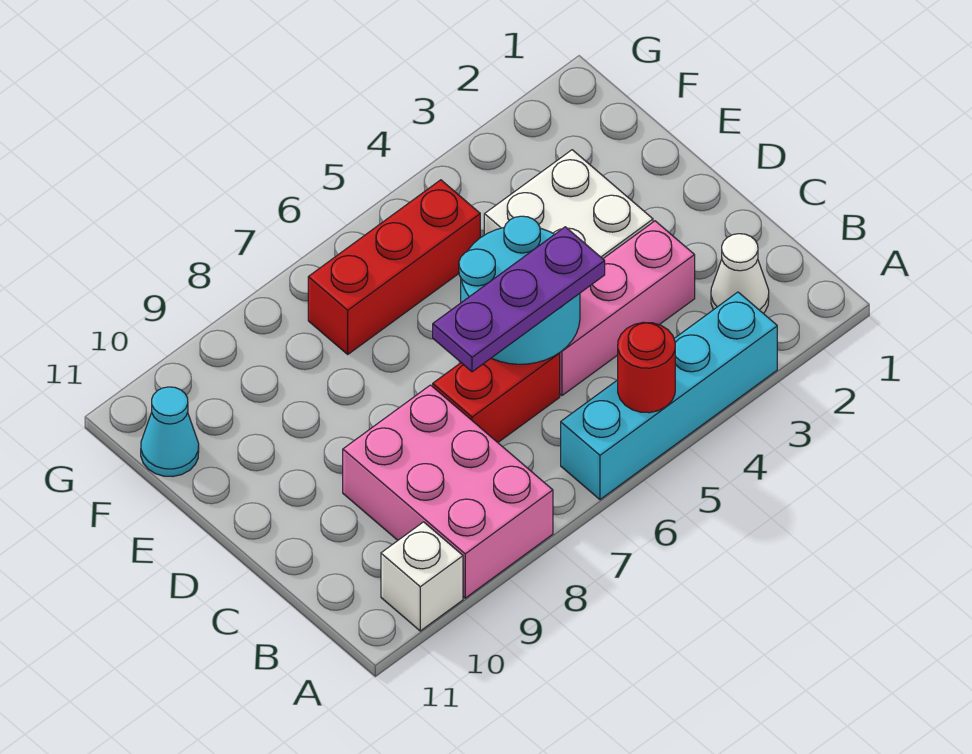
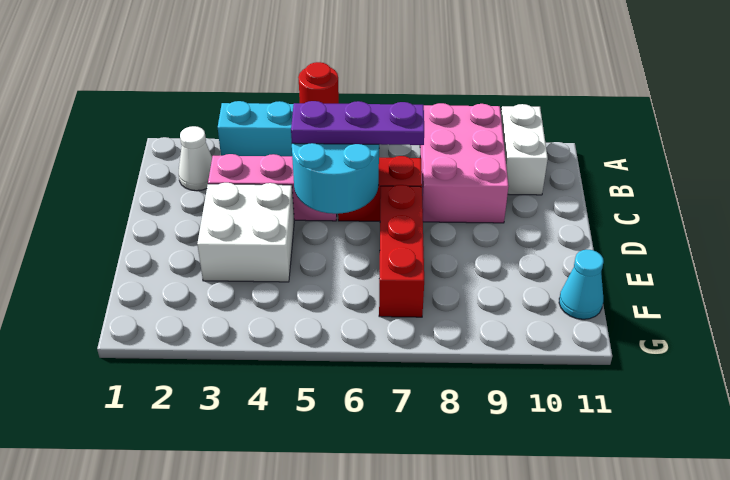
white 1x1 brick [381,522,463,631] -> white 1x2 brick [501,104,548,195]
red 1x3 brick [308,180,480,354] -> red 1x3 brick turned to [379,185,424,317]

